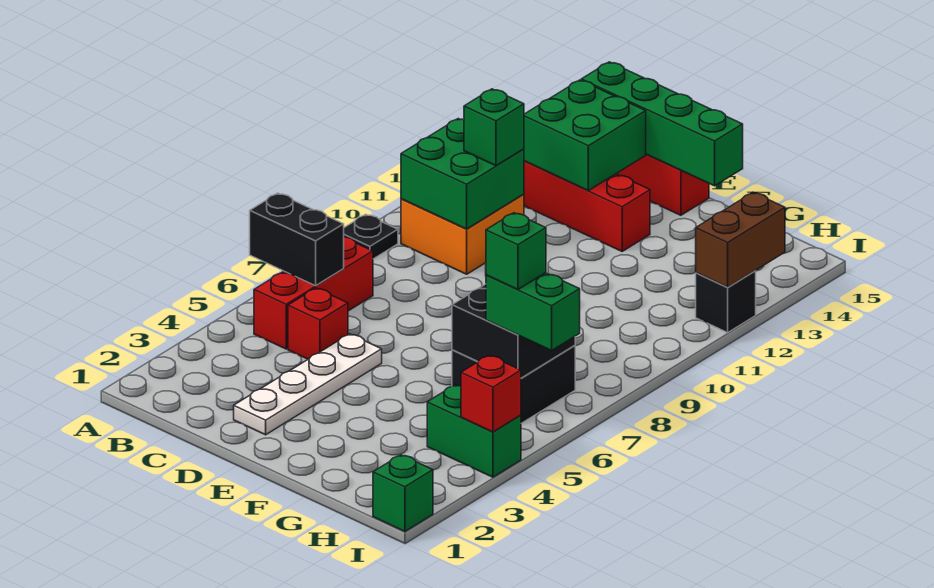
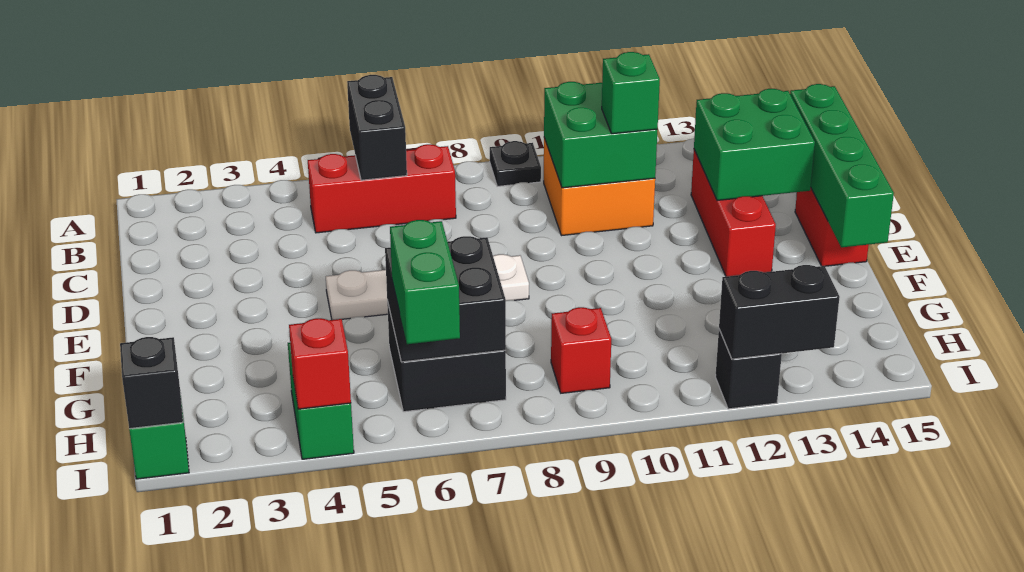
red 1x1 brick [288,288,348,359] -> red 1x1 brick moved to [551,307,611,393]
white 1x4 plate [234,334,382,435] -> white 1x4 plate moved to [326,254,529,320]
green 1x1 brick [486,213,546,289] -> none
none -> black 1x1 brick [120,337,183,429]
brown 1x2 brick [696,193,785,287] -> black 1x2 brick [719,265,840,359]

